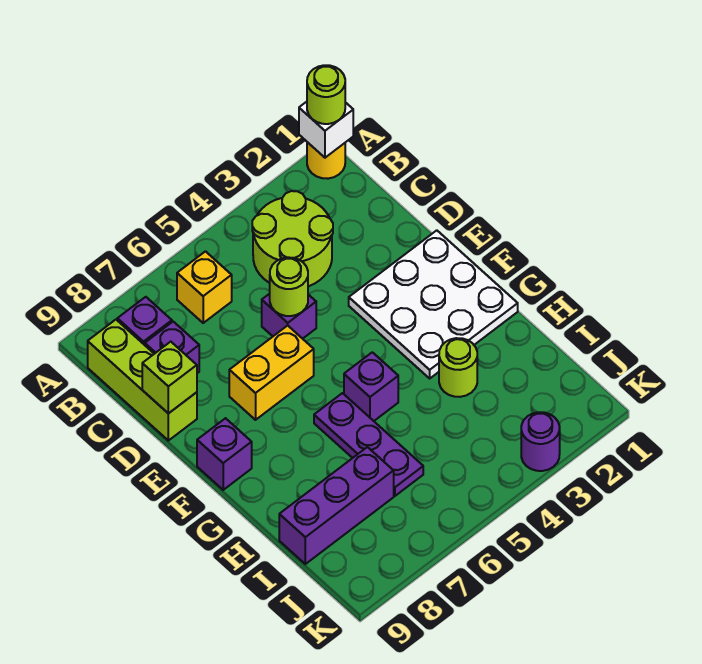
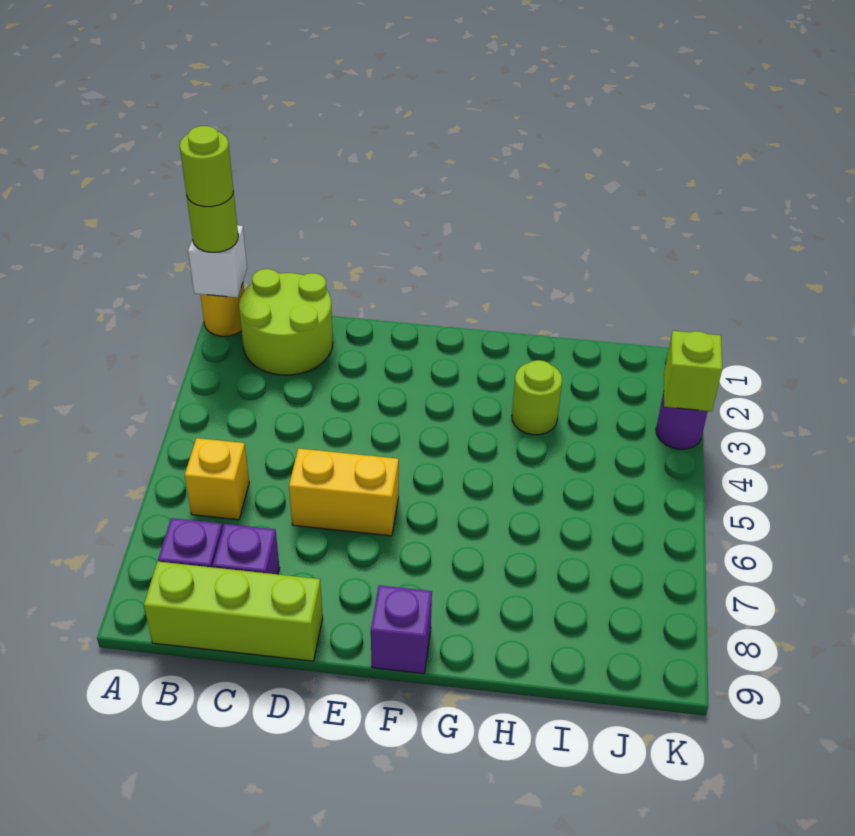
lime 2x2 round brick [252,191,333,286] -> lime 2x2 round brick moved to [239,269,333,375]
purple 1x1 brick [262,294,316,339] -> none
lime 1x1 round brick [270,257,308,316] -> lime 1x1 round brick moved to [180,126,233,207]
lime 1x1 brick [142,342,197,413] -> lime 1x1 brick moved to [664,331,722,411]
white 3x3 plate [349,230,518,378] -> none
yellow 1x2 brick [229,326,314,420] -> yellow 1x2 brick turned to [289,448,399,536]
purple 1x1 brick [344,352,398,421] -> none
purple 1x3 plate [314,393,423,496] -> none
purple 1x3 brick [279,447,394,564] -> none

